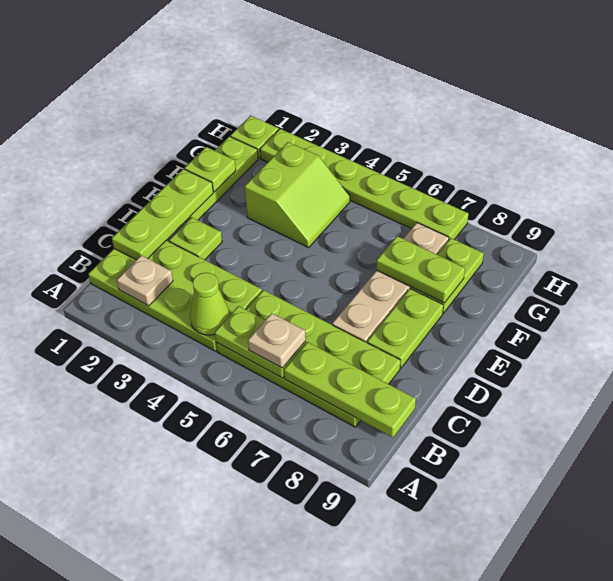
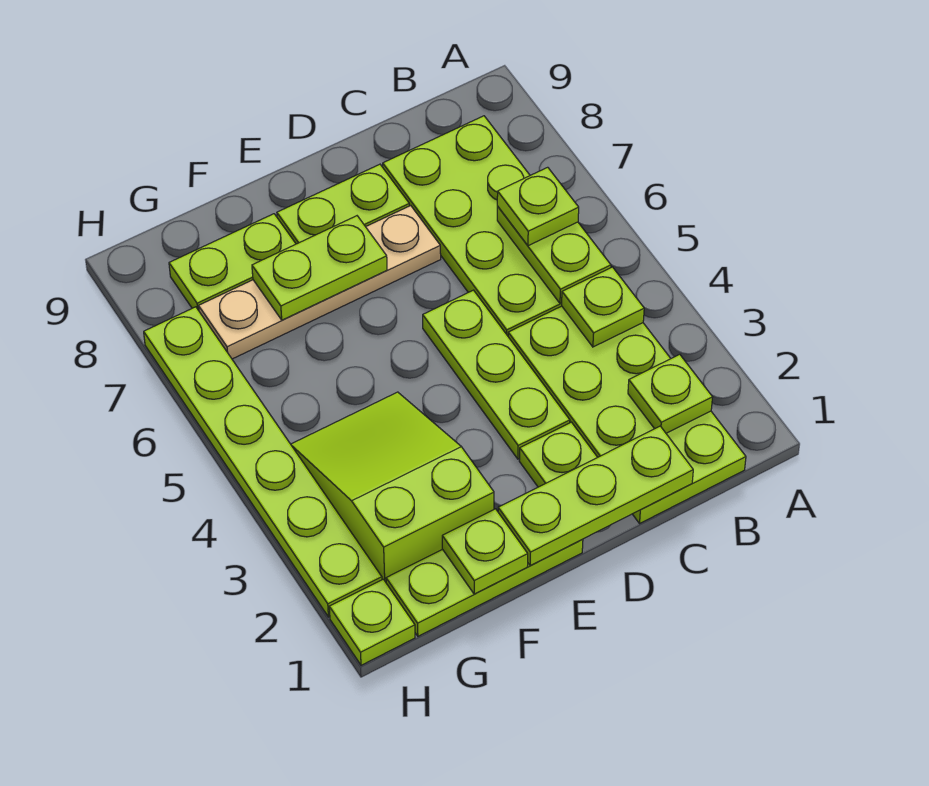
tan 1x1 plate [117,255,173,306] -> lime 1x1 plate [628,354,713,433]
lime 1x1 cone [190,273,230,335] -> lime 1x1 plate [562,267,644,347]
tan 1x1 plate [248,313,306,368] -> lime 1x1 plate [497,167,579,246]
lime 1x3 plate [284,342,416,437] -> lime 1x3 plate moved to [423,290,570,459]
lime 2x2 slope [245,142,350,248] -> lime 2x3 slope [291,392,494,582]
lime 1x2 plate [376,236,465,303] -> lime 1x2 plate turned to [252,216,387,320]

